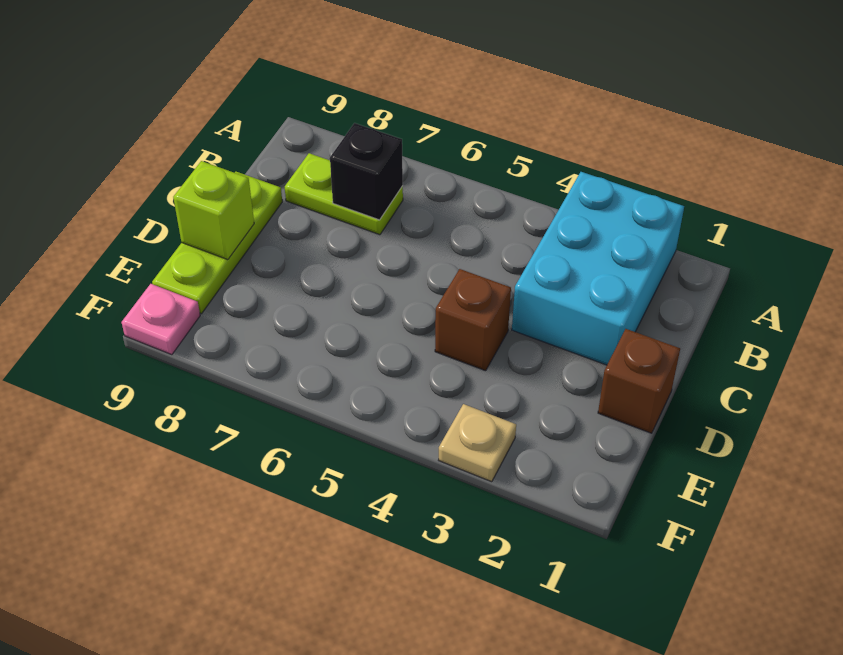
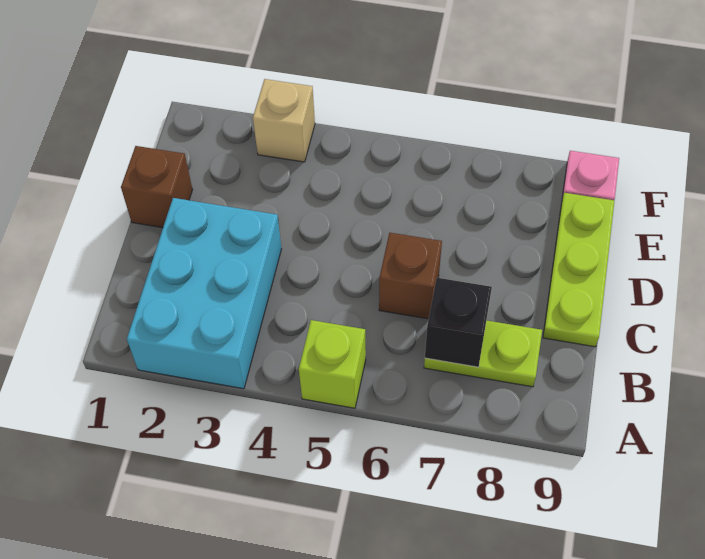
brown 1x1 brick [435,269,511,371] -> brown 1x1 brick moved to [379,233,442,319]
lime 1x1 brick [173,161,254,260] -> lime 1x1 brick moved to [299,320,366,408]
tan 1x1 plate [439,404,516,482] -> tan 1x1 brick [253,79,315,162]

